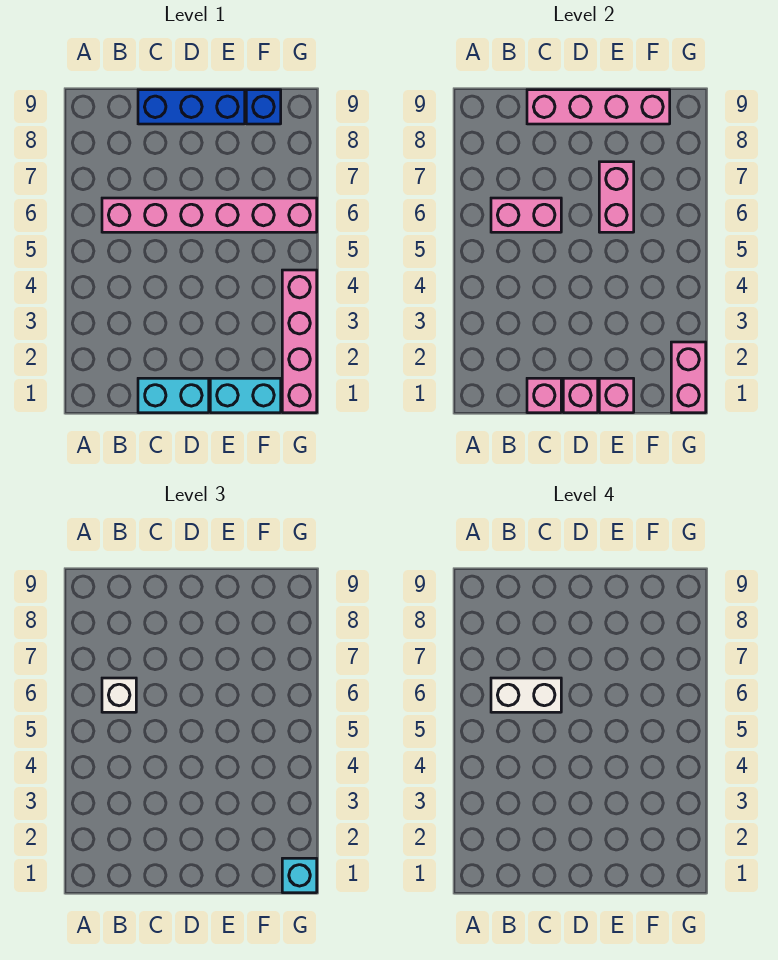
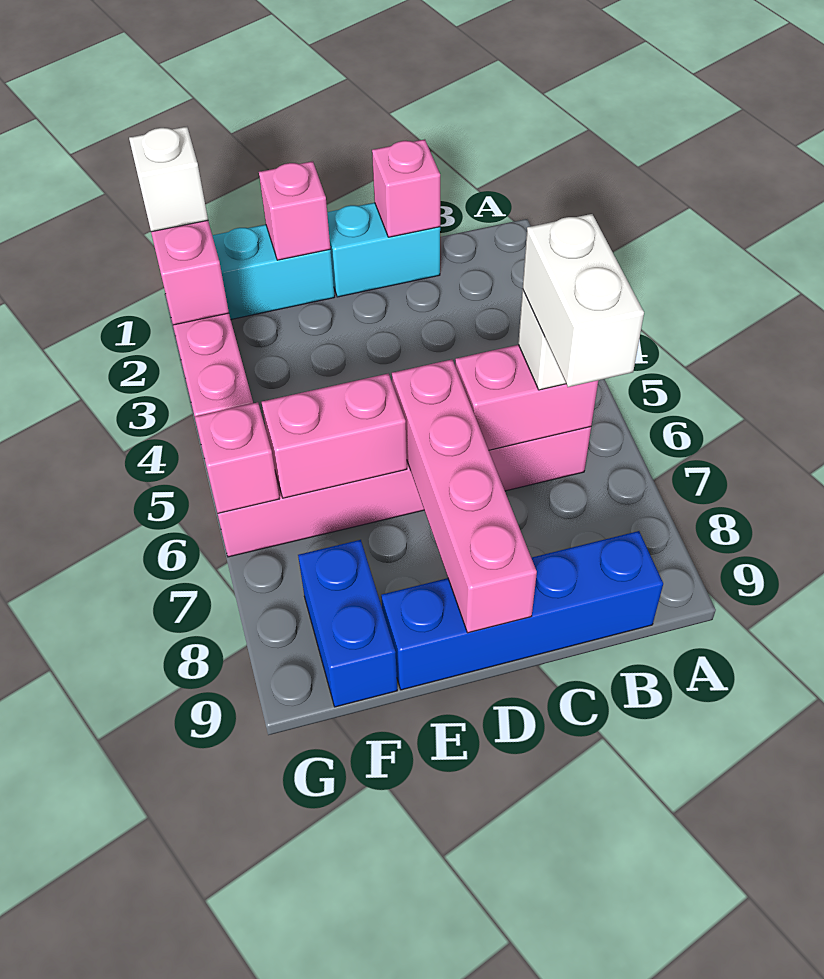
white 1x2 brick [491,678,561,712] -> white 1x2 brick turned to [523,214,644,387]
blue 1x3 brick [138,90,245,124] -> blue 1x4 brick [381,531,663,690]
pink 1x4 brick [527,90,670,124] -> pink 1x4 brick turned to [392,360,537,633]
pink 1x1 brick [563,378,598,413] -> pink 1x1 brick moved to [195,402,279,513]
pink 1x2 brick [599,162,634,232] -> pink 1x2 brick turned to [262,374,407,498]
blue 1x1 brick [246,90,281,124] -> blue 1x2 brick [298,540,397,707]
cyan 1x1 brick [282,858,317,893] -> white 1x1 brick [129,127,208,232]

